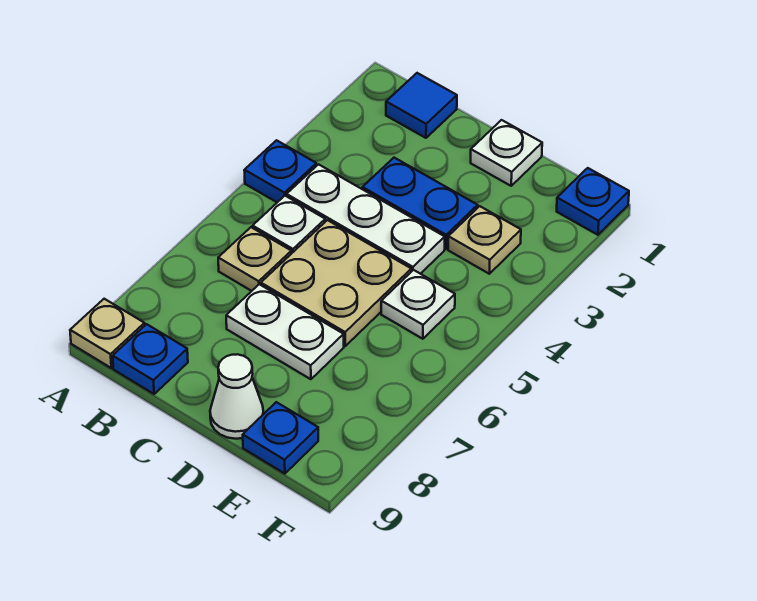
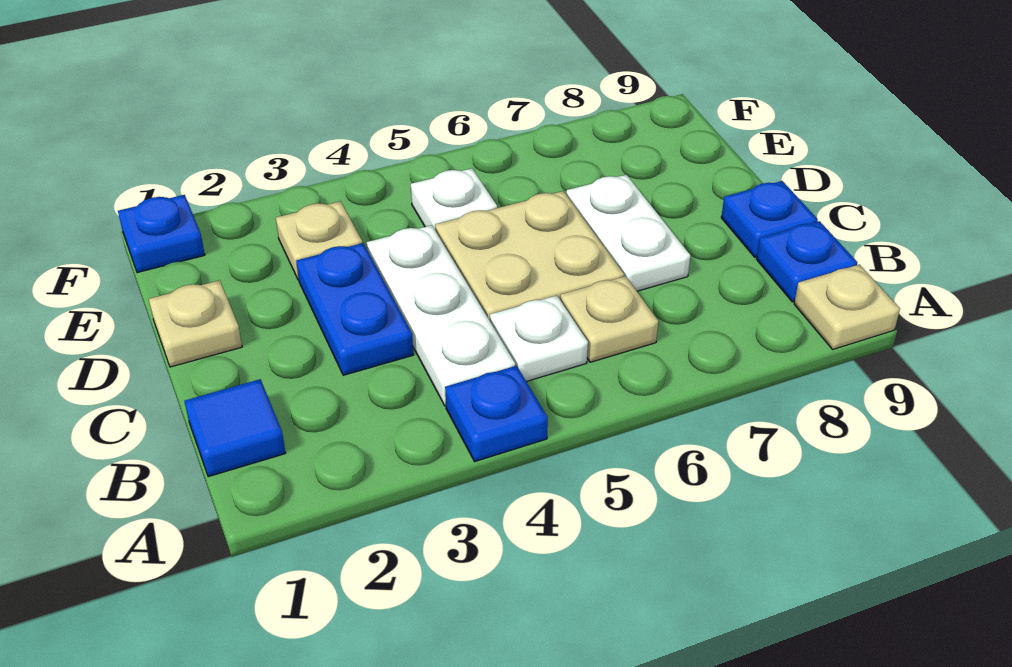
white 1x1 plate [471,120,542,186] -> tan 1x1 plate [149,280,242,367]
white 1x1 cone [210,354,264,439] -> none
blue 1x1 plate [243,402,318,474] -> blue 1x1 plate moved to [721,181,818,257]

